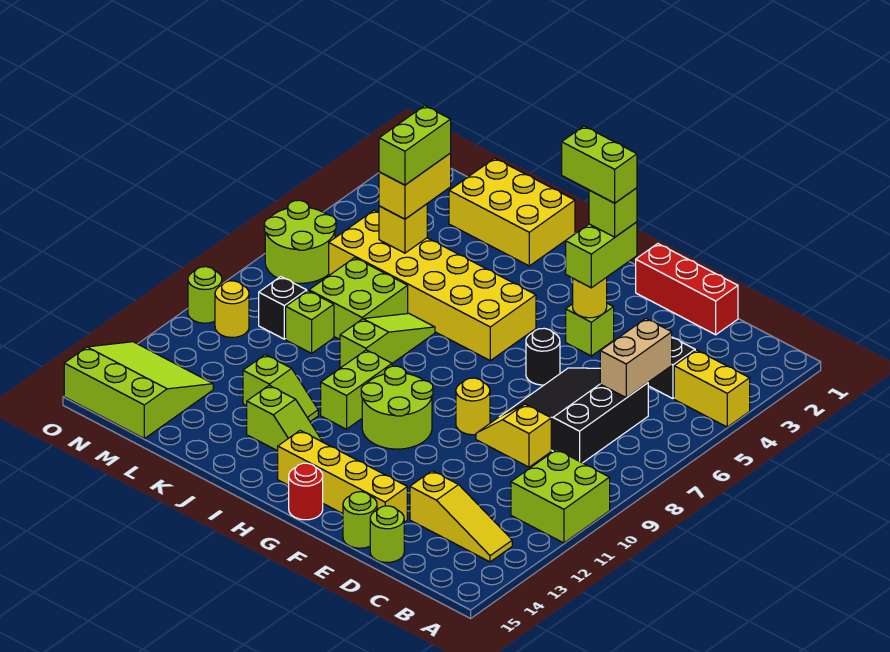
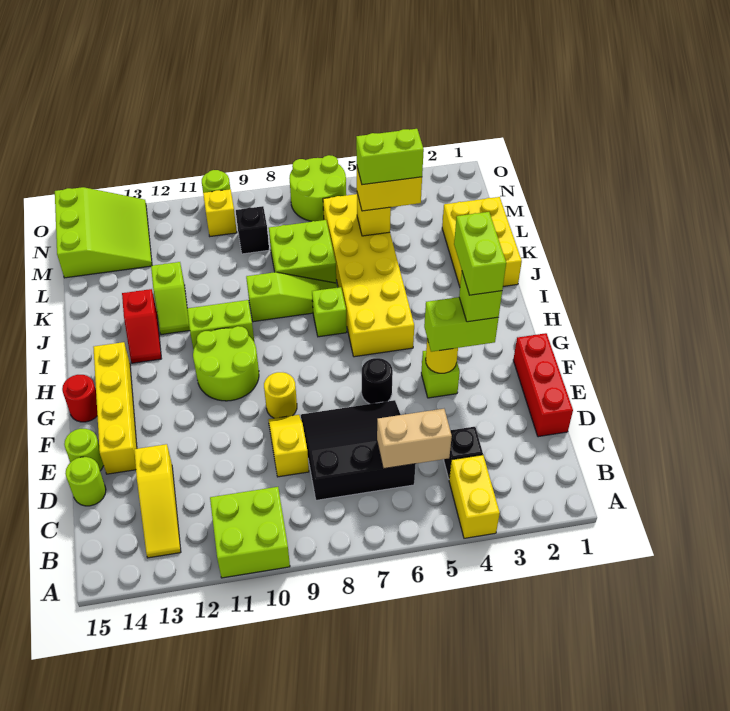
lime 1x2 slope [247,386,322,451] -> red 1x2 slope [122,289,161,363]
lime 1x1 brick [286,291,334,353] -> lime 1x1 brick moved to [312,287,347,337]
yellow 1x1 round brick [215,281,249,337] -> yellow 1x1 brick [203,189,237,236]

